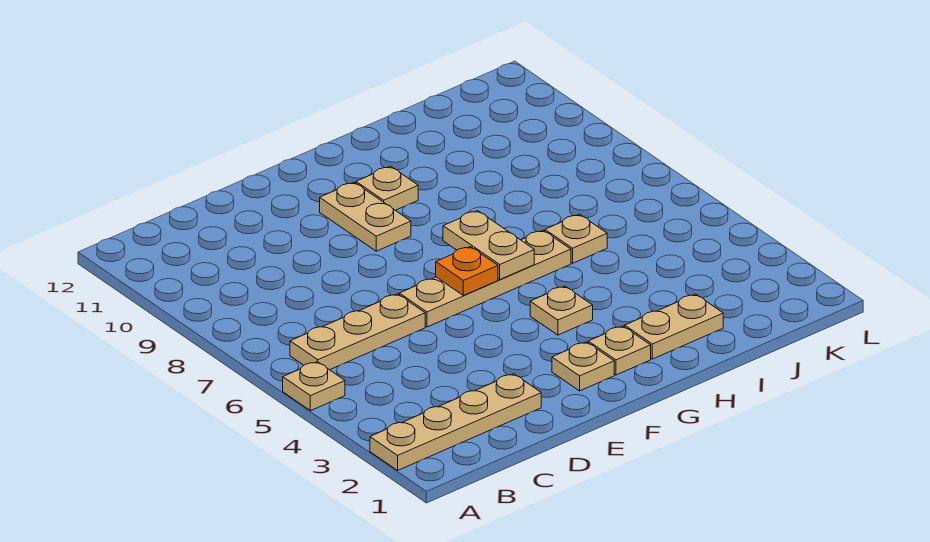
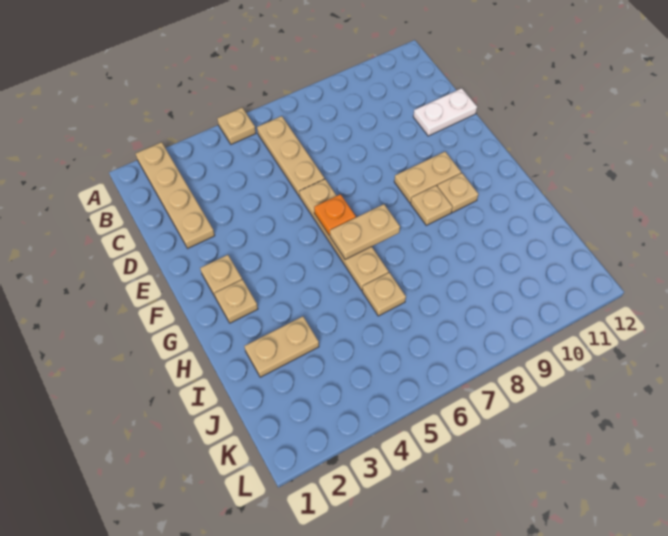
none -> white 1x2 plate [413,88,477,136]
tan 1x1 plate [530,286,593,335] -> tan 1x1 plate moved to [411,186,452,225]
tan 1x2 plate [625,294,723,359] -> tan 1x2 plate turned to [244,316,319,377]

